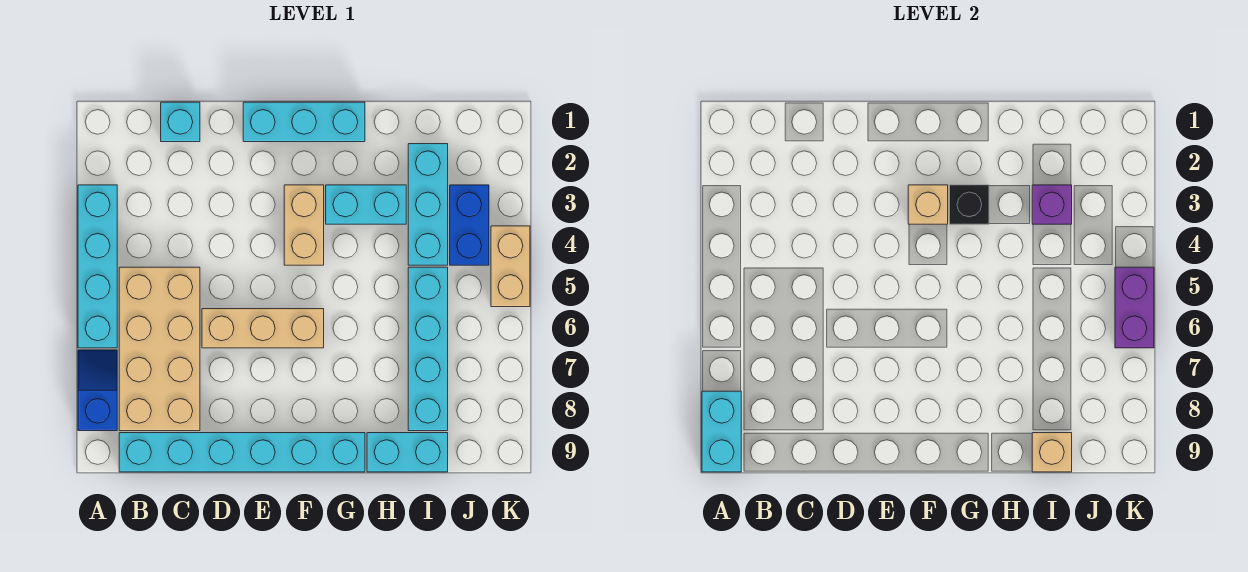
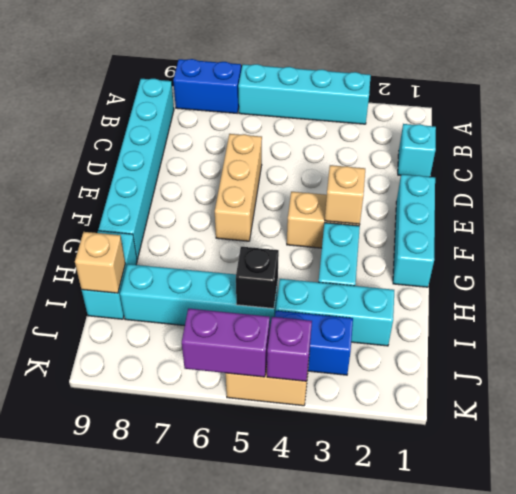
blue 1x2 slope [78,350,117,431] -> blue 1x2 brick [173,59,241,113]
cyan 1x2 brick [702,391,741,472] -> none
tan 2x4 brick [119,267,200,431] -> none
black 1x1 brick [950,185,989,224] -> black 1x1 brick moved to [236,247,279,309]
purple 1x1 brick [1032,185,1072,224] -> purple 1x1 brick moved to [267,317,312,381]

